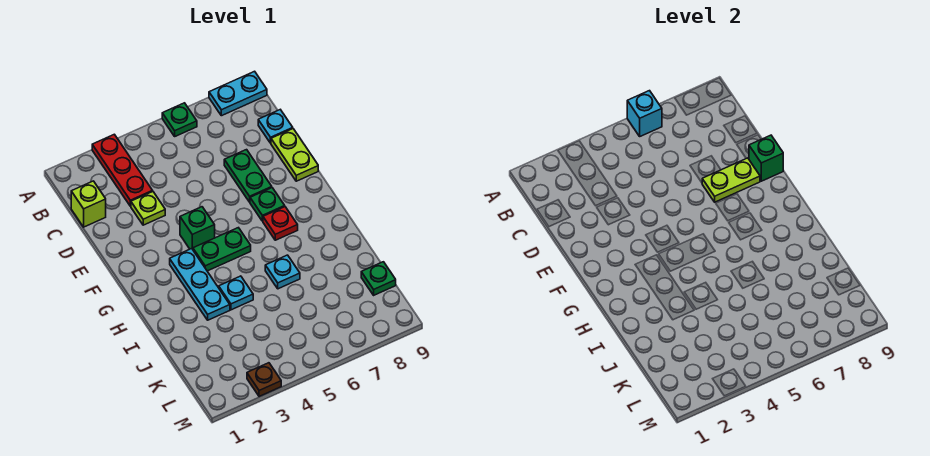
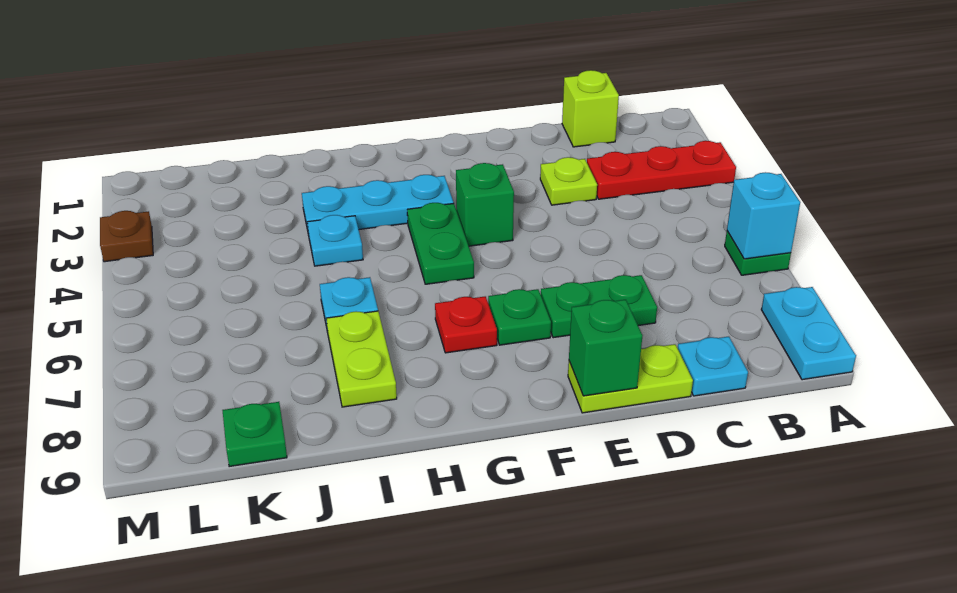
lime 1x2 plate [702,158,760,202] -> lime 1x2 plate moved to [326,311,397,407]

